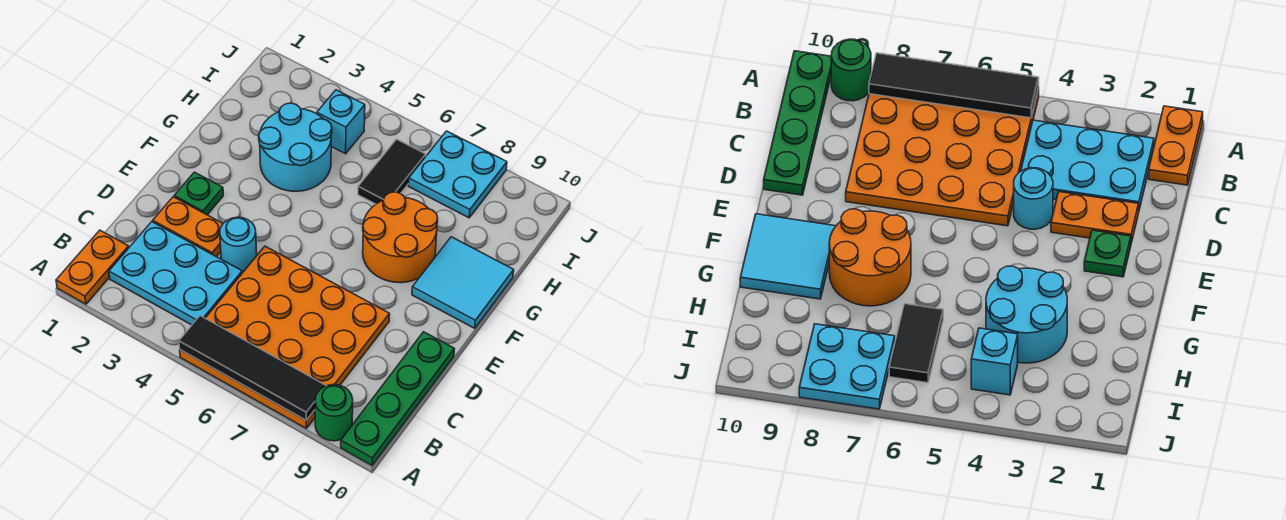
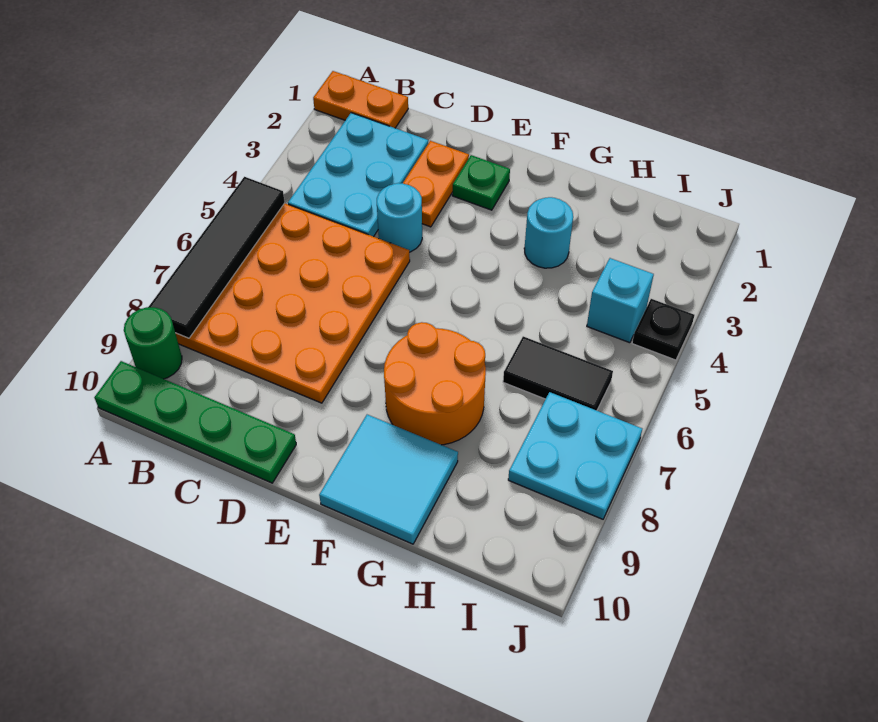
cyan 2x2 round brick [259,103,332,191] -> cyan 1x1 round brick [524,197,573,268]
none -> black 1x1 plate [632,299,694,360]

